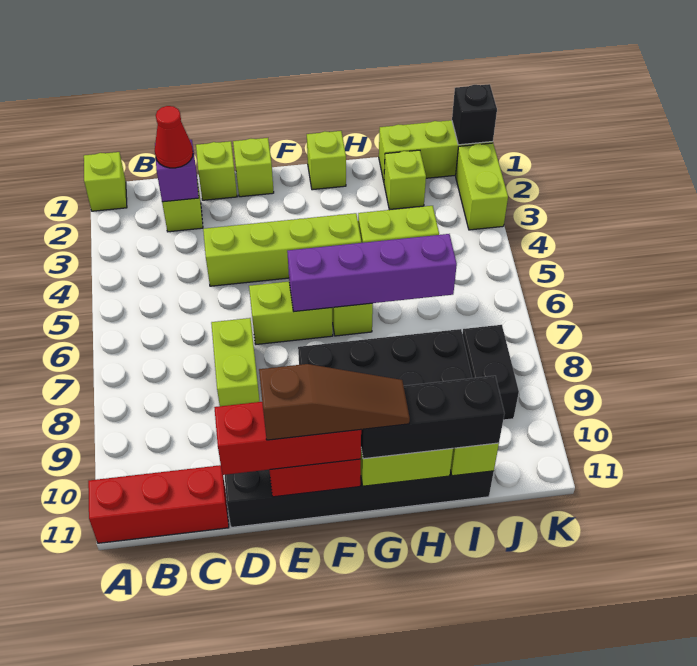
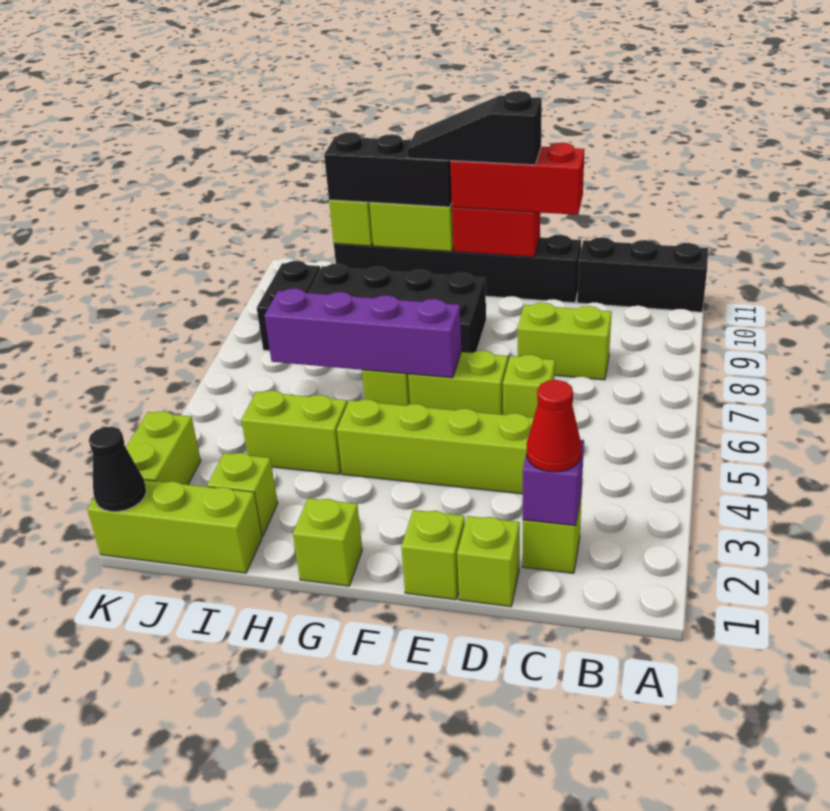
lime 1x1 brick [84,152,127,211] -> lime 1x1 brick moved to [503,355,555,418]
red 1x3 brick [88,465,229,543] -> black 1x3 brick [577,237,708,312]
lime 1x2 brick [211,318,260,406] -> lime 1x2 brick turned to [518,303,612,380]
brown 1x3 slope [259,364,410,440] -> black 1x3 slope [407,91,542,165]
black 1x1 brick [452,84,497,145] -> black 1x1 cone [89,427,146,512]

